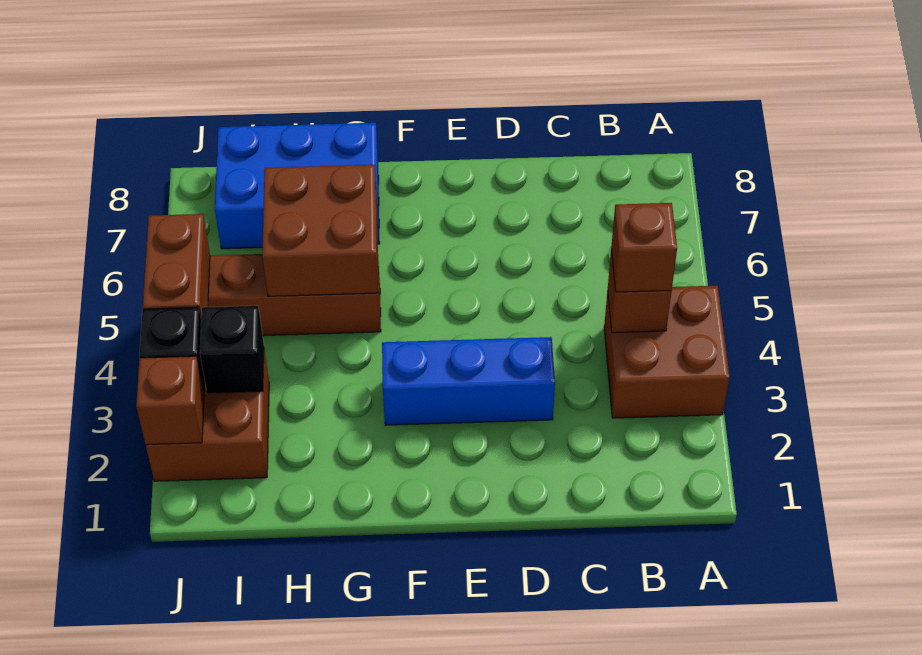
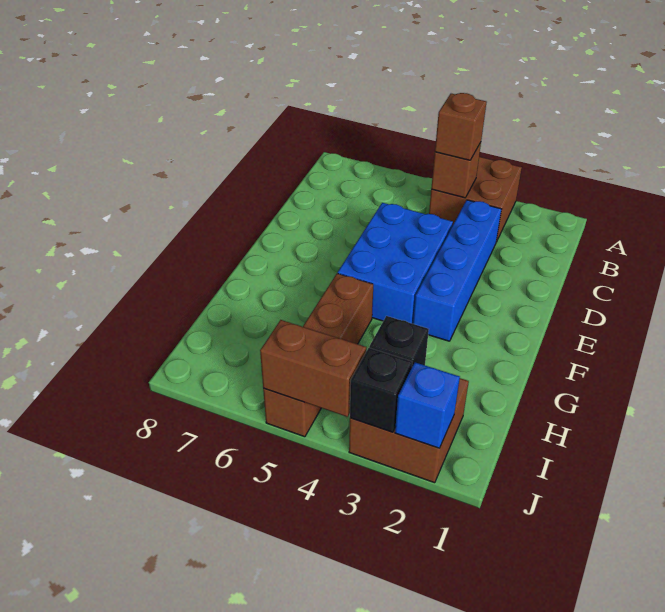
blue 1x3 brick [382,337,555,425] -> blue 1x4 brick [413,200,502,341]
brown 2x2 brick [262,165,378,296] -> none
blue 2x3 brick [215,123,380,249] -> blue 2x3 brick moved to [338,203,453,324]
brown 1x1 brick [136,356,204,445] -> blue 1x1 brick [395,362,460,448]

